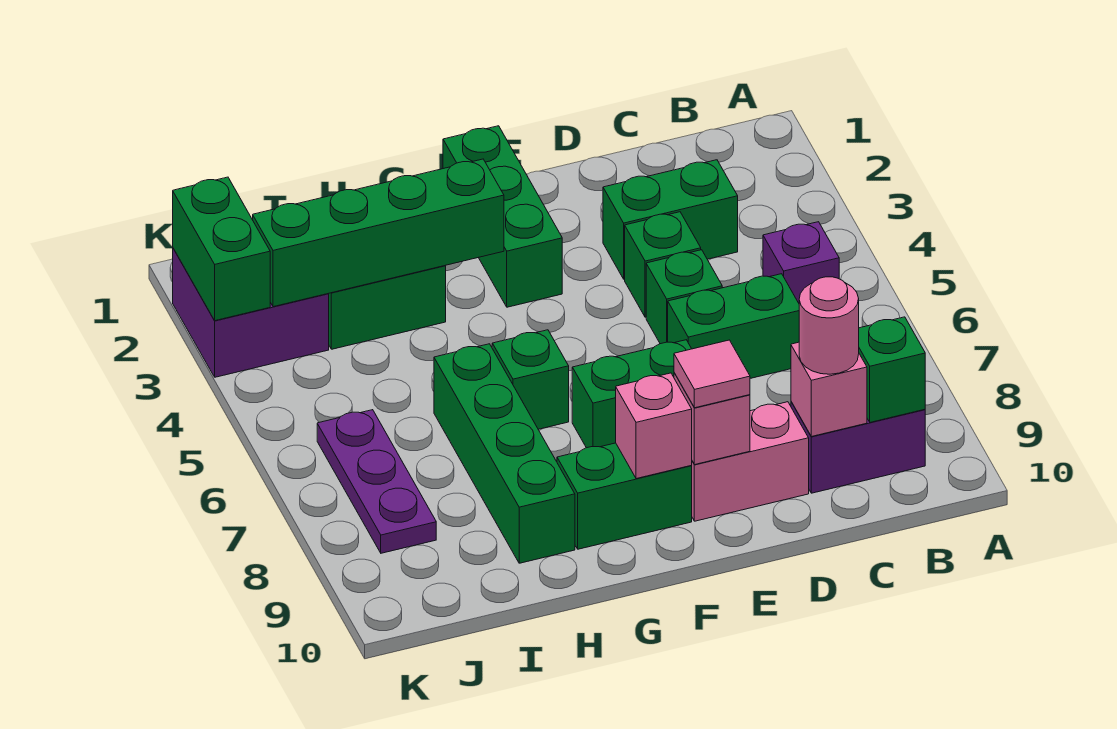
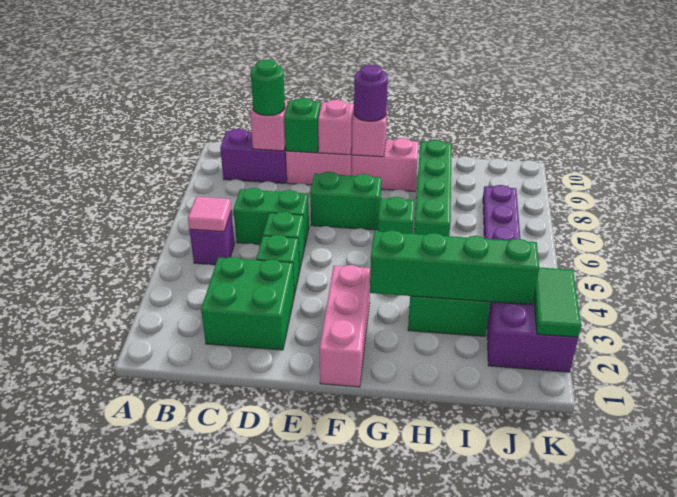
green 1x1 brick [859,317,925,422] -> green 1x1 brick moved to [284,98,321,153]
green 1x2 brick [603,160,738,279] -> green 2x2 brick [201,257,294,350]
pink 1x1 round brick [799,277,859,374] -> green 1x1 round brick [251,60,285,115]
pink 1x1 tile [674,340,750,408] -> pink 1x1 tile moved to [188,197,231,232]
green 1x3 brick [443,126,562,307] -> pink 1x3 brick [319,265,370,387]
green 1x2 brick [557,443,692,549] -> pink 1x2 brick [352,138,419,191]
none -> purple 1x1 round brick [354,65,388,121]
green 1x2 brick [173,177,270,321] -> green 1x2 tile [534,268,581,337]

